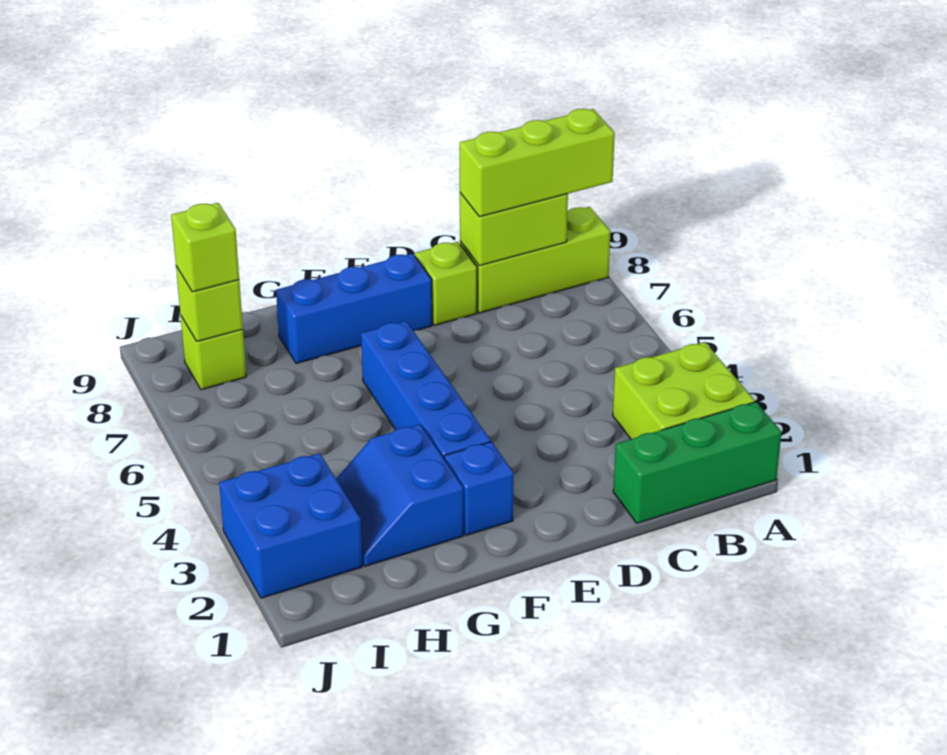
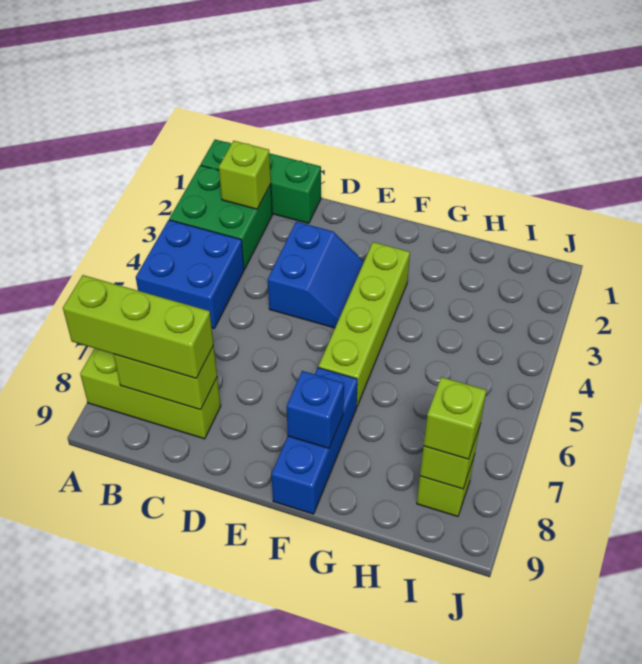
lime 2x2 brick [613,342,755,439] -> green 2x2 brick [169,165,272,269]
lime 1x1 brick [415,242,477,325] -> lime 1x1 brick moved to [219,141,271,209]
blue 1x3 brick [276,254,432,364] -> blue 1x3 brick turned to [271,368,358,514]
blue 1x1 brick [444,442,514,535] -> blue 1x1 brick moved to [287,371,344,448]
blue 1x4 brick [361,321,491,458] -> lime 1x4 brick [319,242,410,406]
blue 2x2 slope [336,424,463,566] -> blue 2x2 slope moved to [268,222,364,328]
blue 2x2 brick [219,453,362,598] -> blue 2x2 brick moved to [136,220,244,328]

